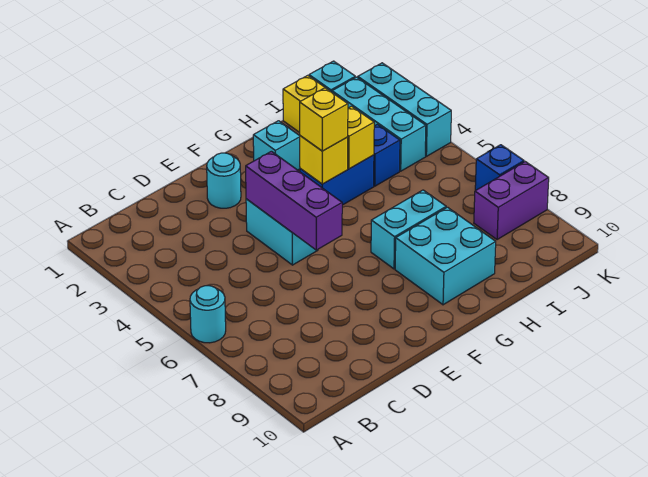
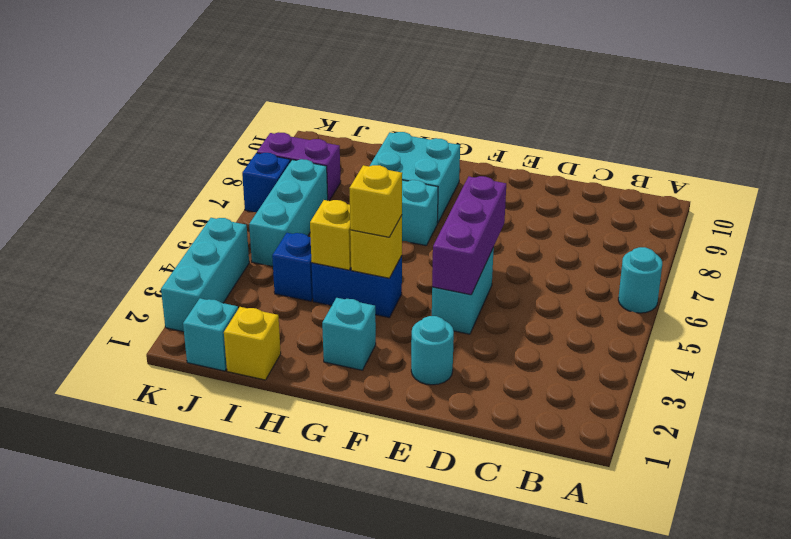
cyan 1x3 brick [332,77,426,171] -> cyan 1x3 brick moved to [249,159,328,266]

